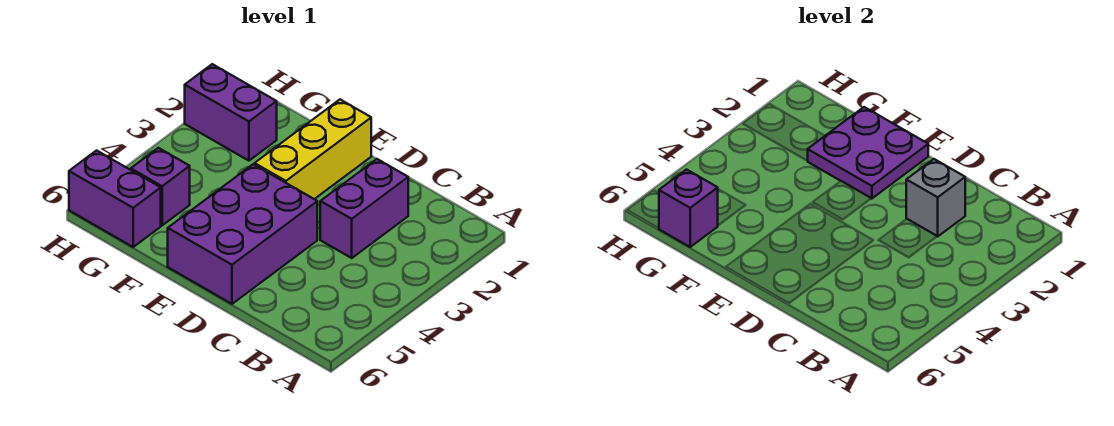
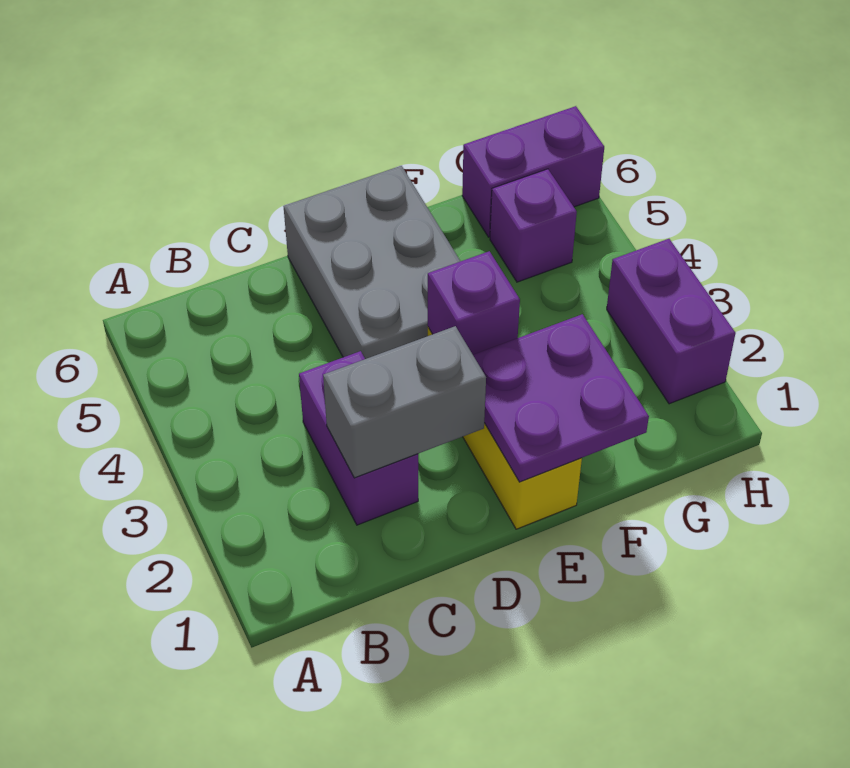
grey 1x1 brick [906,159,965,236] -> grey 1x2 brick [323,326,486,478]
purple 2x3 brick [168,164,317,304] -> grey 2x3 brick [284,166,461,359]
purple 1x2 brick [185,64,277,161] -> purple 1x2 brick turned to [607,239,736,404]
purple 1x1 brick [659,170,718,247] -> purple 1x1 brick moved to [428,251,520,355]

